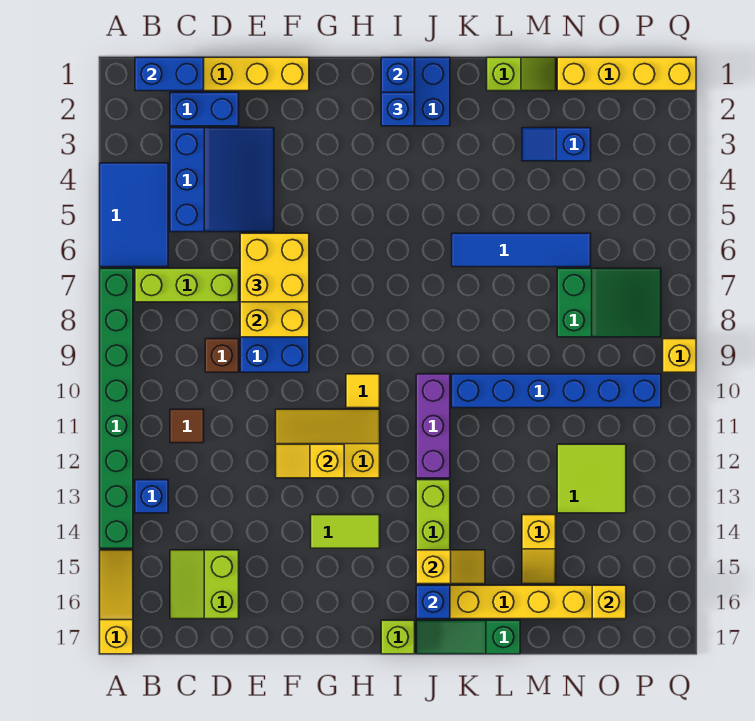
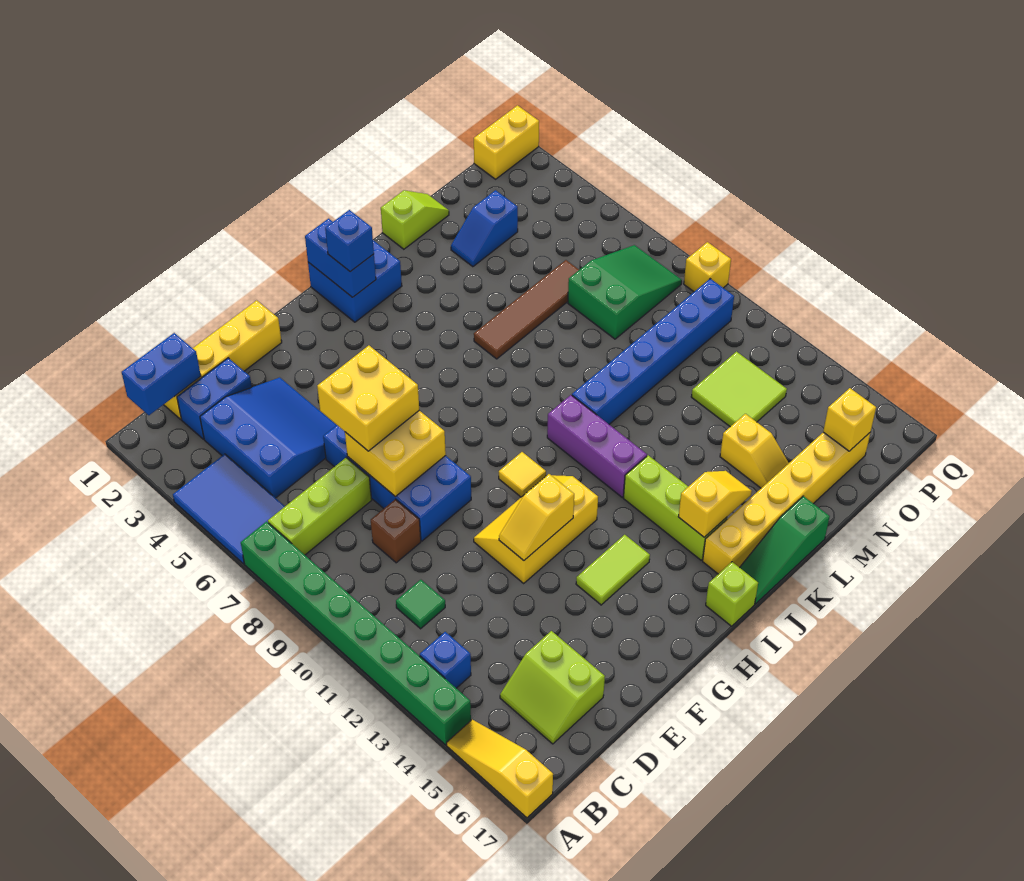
brown 1x1 tile [170,409,204,443] -> green 1x1 tile [396,580,445,629]
blue 1x1 brick [416,585,450,619] -> none
blue 1x4 tile [452,233,591,267] -> brown 1x4 tile [474,260,579,359]
yellow 1x4 brick [557,57,696,91] -> yellow 1x2 brick [474,105,539,179]

